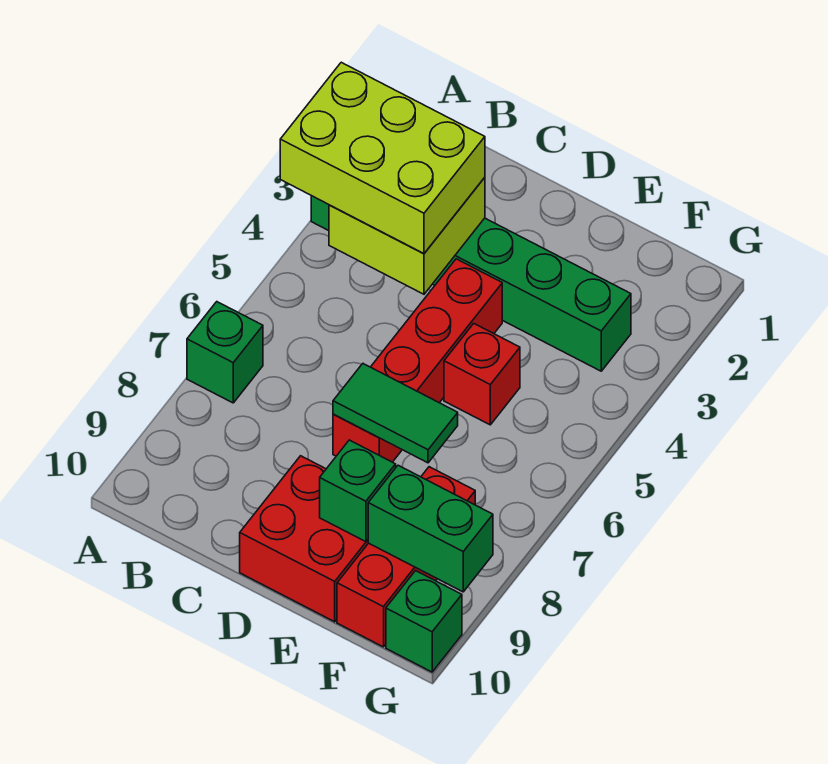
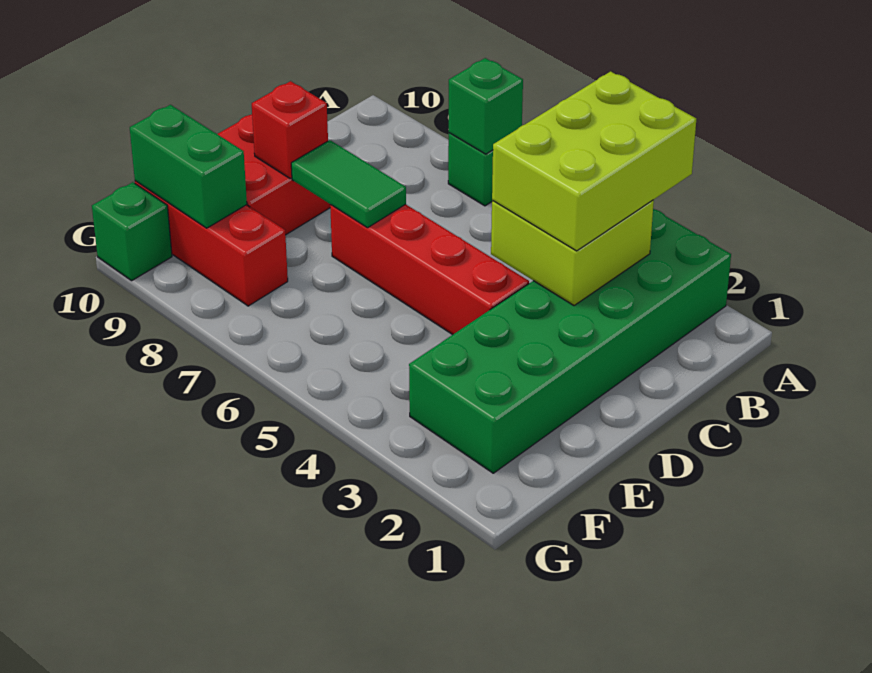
green 1x6 brick [311,196,631,371] -> green 2x6 brick [409,209,731,473]
green 1x2 tile [333,364,458,463] -> green 1x2 tile turned to [291,140,406,228]
red 1x1 brick [444,324,520,425] -> red 1x1 brick moved to [252,81,328,178]
green 1x1 brick [320,440,396,542] -> green 1x1 brick moved to [449,58,523,154]
green 1x2 brick [368,465,493,592] -> green 1x2 brick turned to [130,105,247,228]

